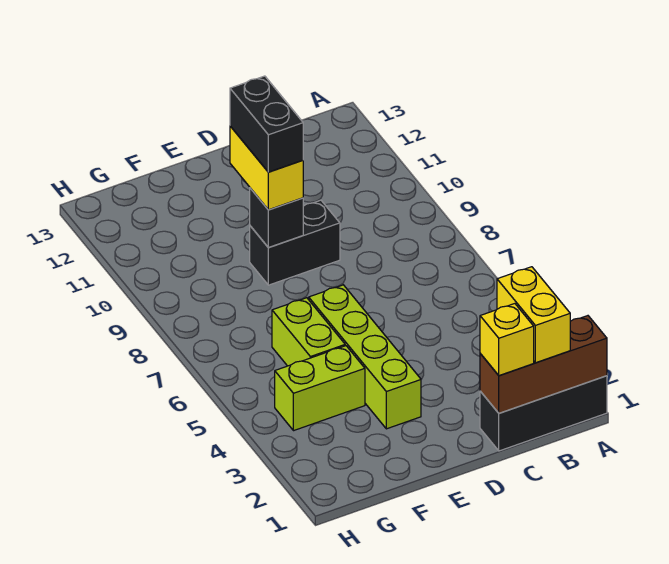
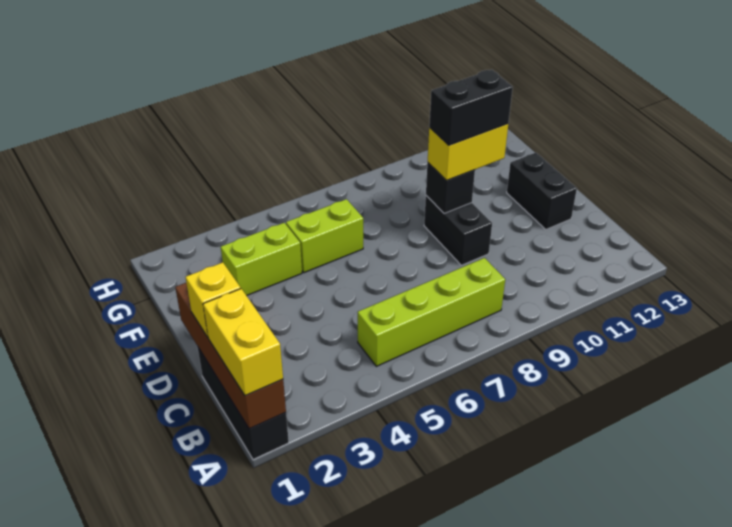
brown 1x3 brick [480,316,607,413] -> brown 1x4 brick [175,283,286,429]
yellow 1x2 brick [497,267,570,363] -> yellow 1x2 brick turned to [203,289,283,396]
none -> black 1x2 brick [507,153,577,230]
lime 1x4 brick [309,285,421,429] -> lime 1x4 brick moved to [358,258,505,366]
lime 1x2 brick [275,346,365,431] -> lime 1x2 brick turned to [221,223,302,296]

